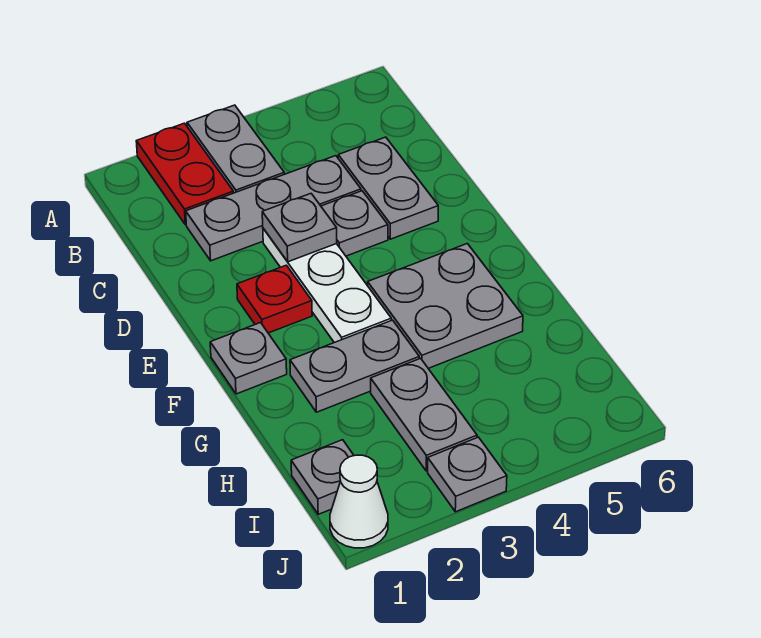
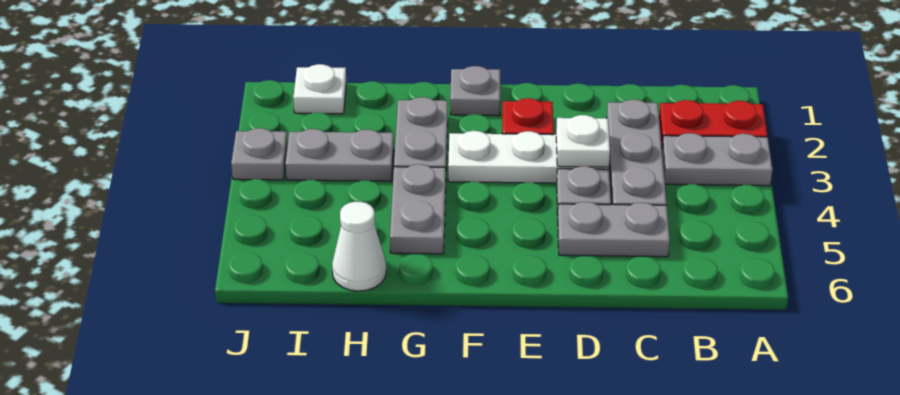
grey 1x1 plate [262,194,337,262] -> white 1x1 plate [556,115,610,167]
grey 2x2 plate [368,244,523,368] -> grey 1x2 plate [390,164,446,254]
grey 1x1 plate [291,440,354,514] -> white 1x1 plate [293,64,346,114]
white 1x1 cone [330,455,388,548] -> white 1x1 cone moved to [332,202,386,291]

